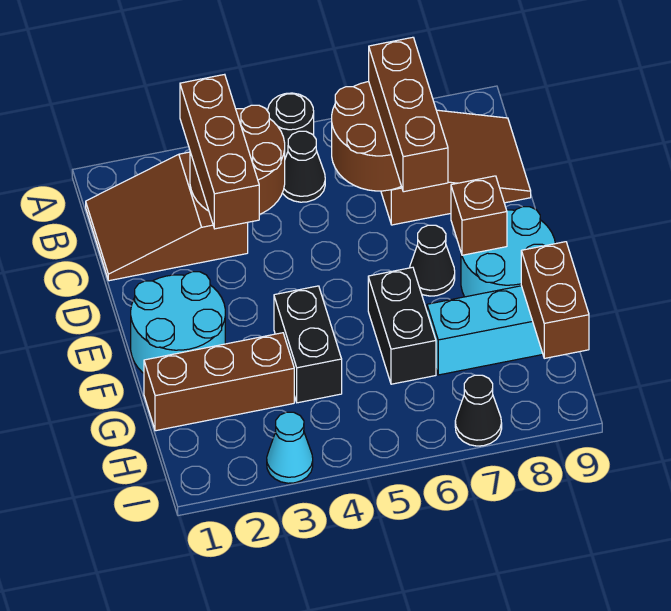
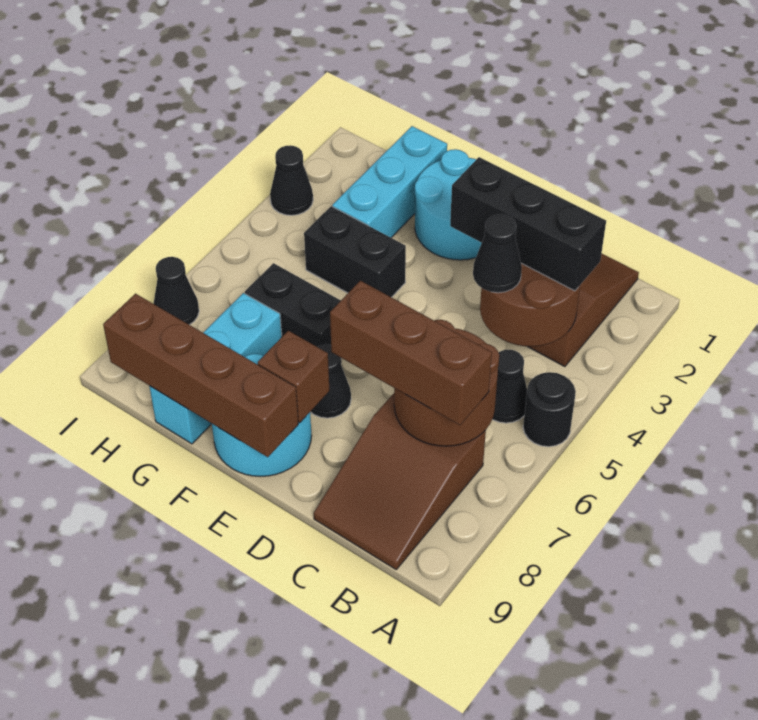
brown 1x3 brick [180,74,259,229] -> black 1x3 brick [450,157,606,291]
none -> black 1x1 cone [473,214,522,293]
brown 1x3 brick [144,333,294,431] -> cyan 1x3 brick [332,126,447,238]
brown 1x2 brick [521,242,589,358] -> brown 1x4 brick [103,294,298,457]
cyan 1x1 cone [267,412,313,483] -> black 1x1 cone [270,145,313,215]

